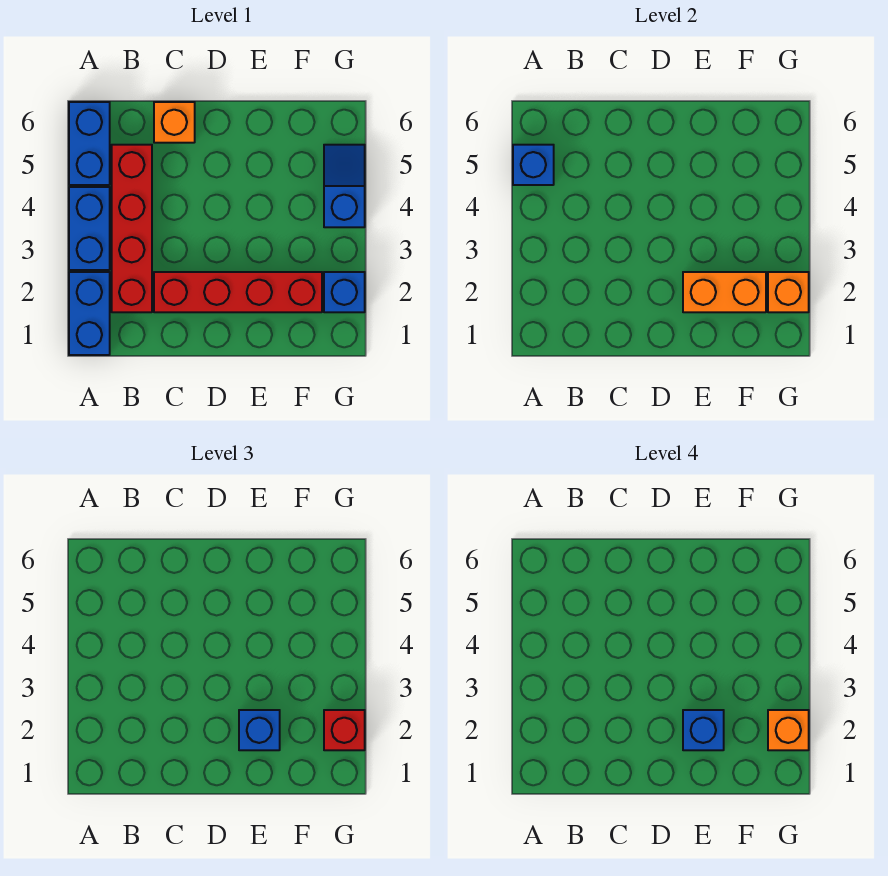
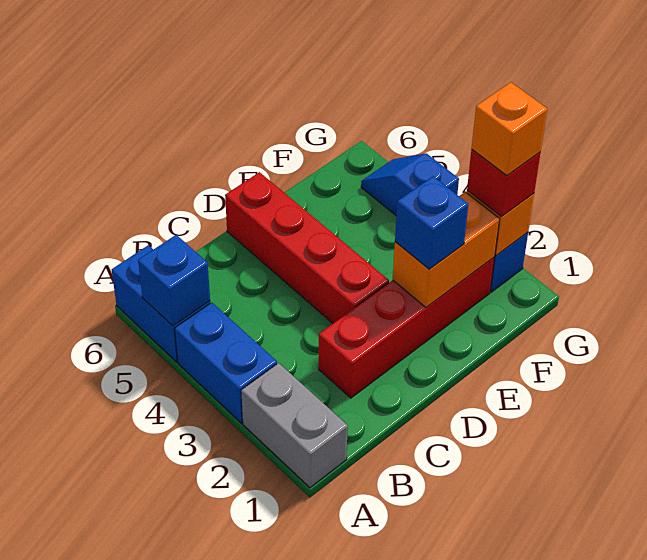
blue 1x2 brick [69,272,110,355] -> grey 1x2 brick [241,363,348,488]
red 1x4 brick [112,145,152,312] -> red 1x4 brick moved to [225,172,389,323]
orange 1x1 brick [154,102,195,143] -> none
blue 1x1 brick [683,710,724,750] -> none

